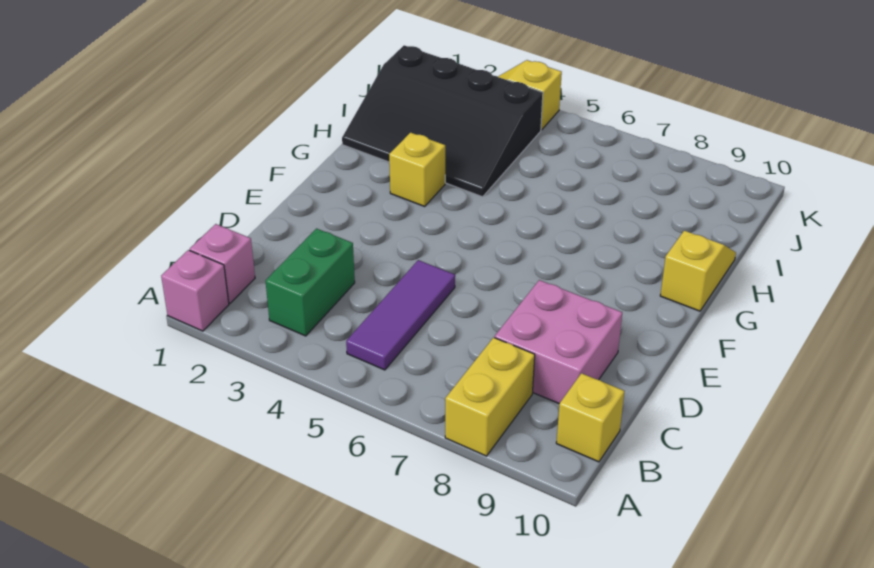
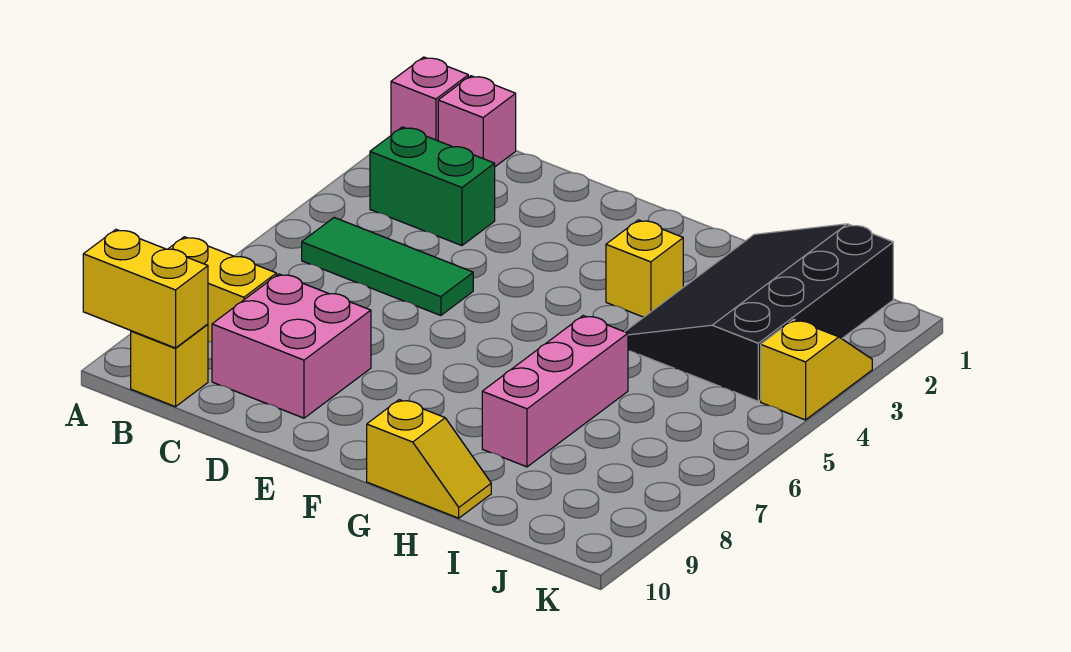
none -> yellow 1x2 brick [83,230,208,348]
purple 1x3 tile [346,260,455,370] -> green 1x3 tile [302,218,473,316]
none -> pink 1x3 brick [482,316,628,467]

